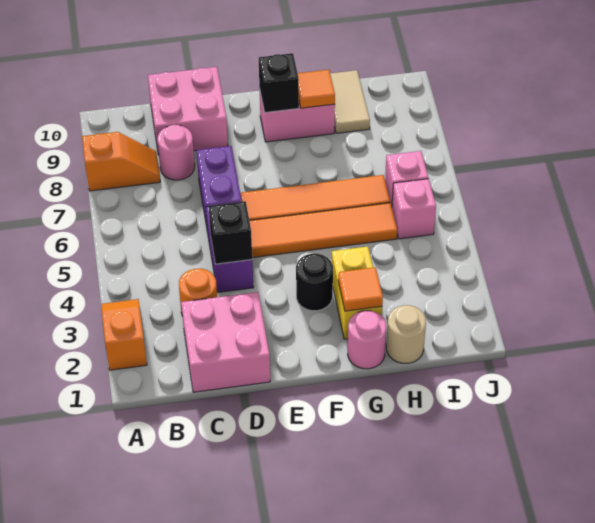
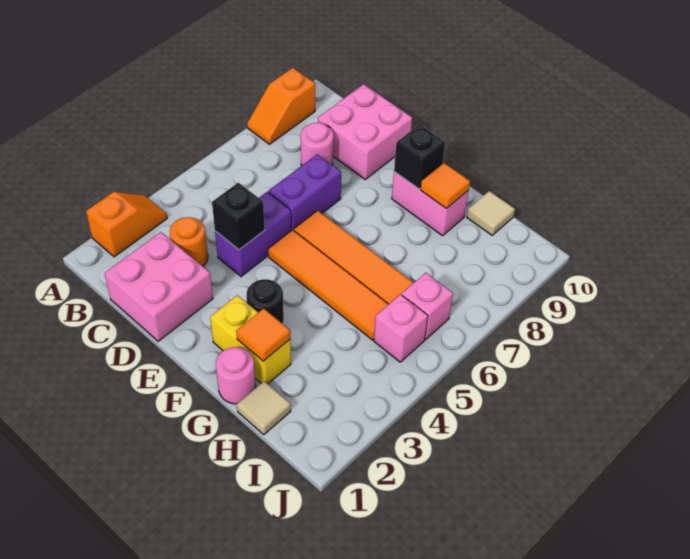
orange 1x2 slope [82,132,160,191] -> orange 1x2 slope turned to [247,68,315,144]
yellow 1x2 brick [332,247,382,339] -> yellow 1x2 brick turned to [210,295,291,384]
tan 1x1 round brick [386,305,426,363] -> tan 1x1 tile [237,381,291,435]
tan 1x2 tile [330,70,370,133] -> tan 1x1 tile [467,191,515,235]

